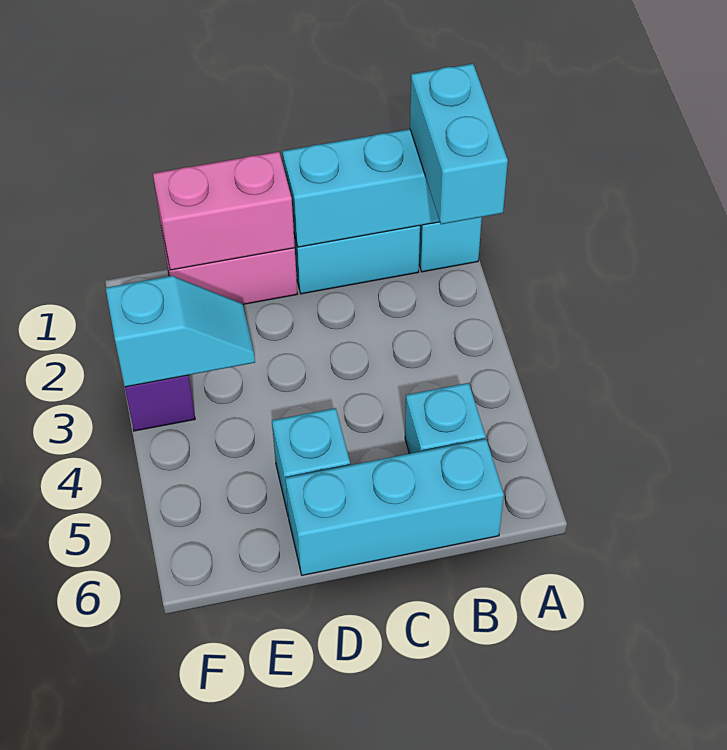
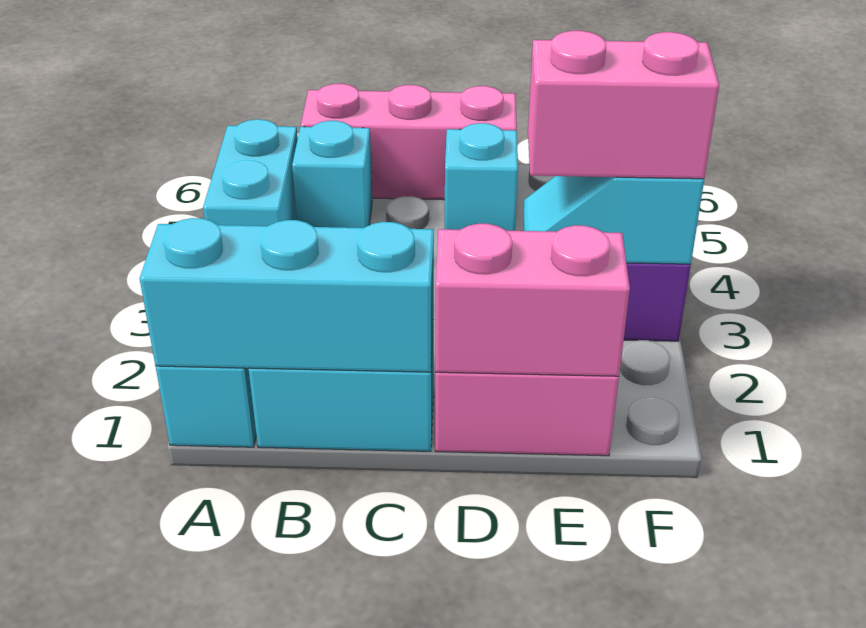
cyan 1x2 brick [410,64,508,224] -> cyan 1x2 brick moved to [203,119,298,226]
cyan 1x3 brick [285,439,504,575] -> pink 1x3 brick [301,84,517,200]
none -> pink 1x2 brick [528,31,719,179]

